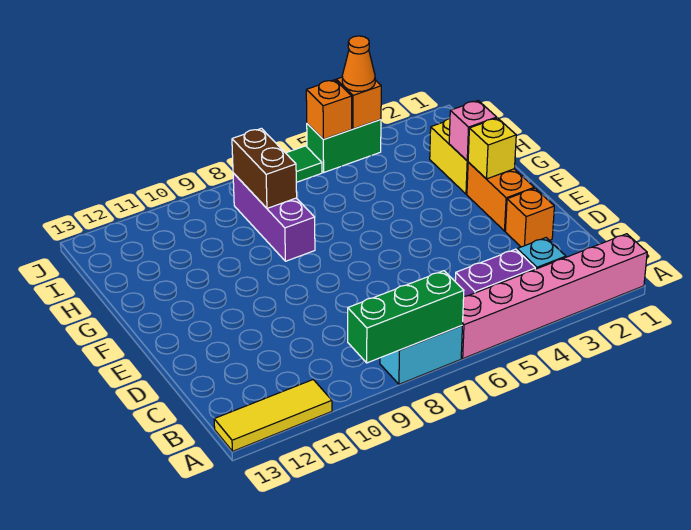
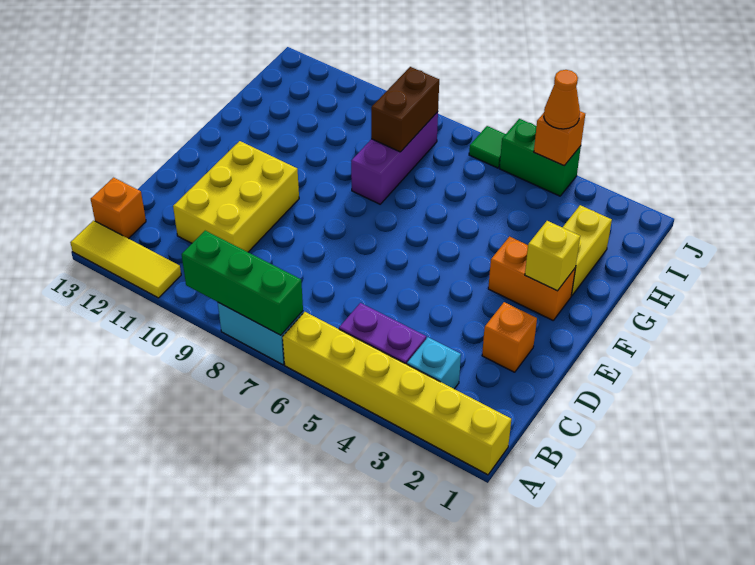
pink 1x6 brick [461,234,647,359] -> yellow 1x6 brick [283,312,511,475]
none -> yellow 2x3 brick [173,141,299,252]
orange 1x2 brick [467,162,534,231] -> orange 1x2 brick turned to [488,237,575,320]
pink 1x1 brick [449,101,497,161] -> none
orange 1x1 brick [306,80,352,139] -> orange 1x1 brick moved to [91,178,146,239]

